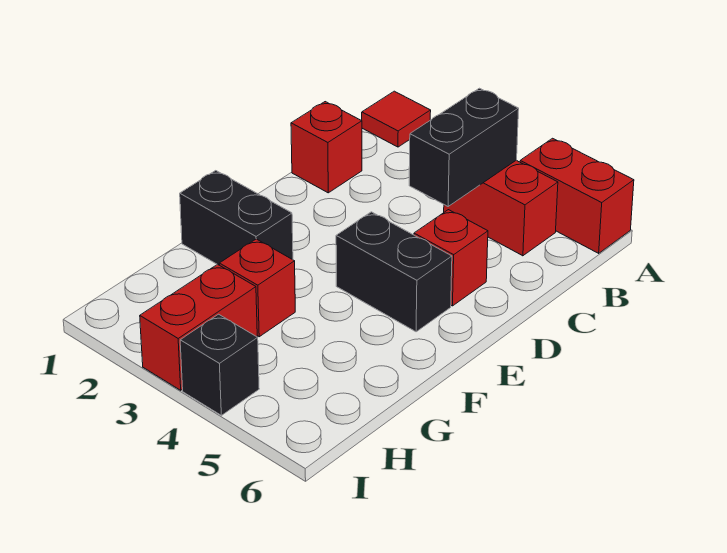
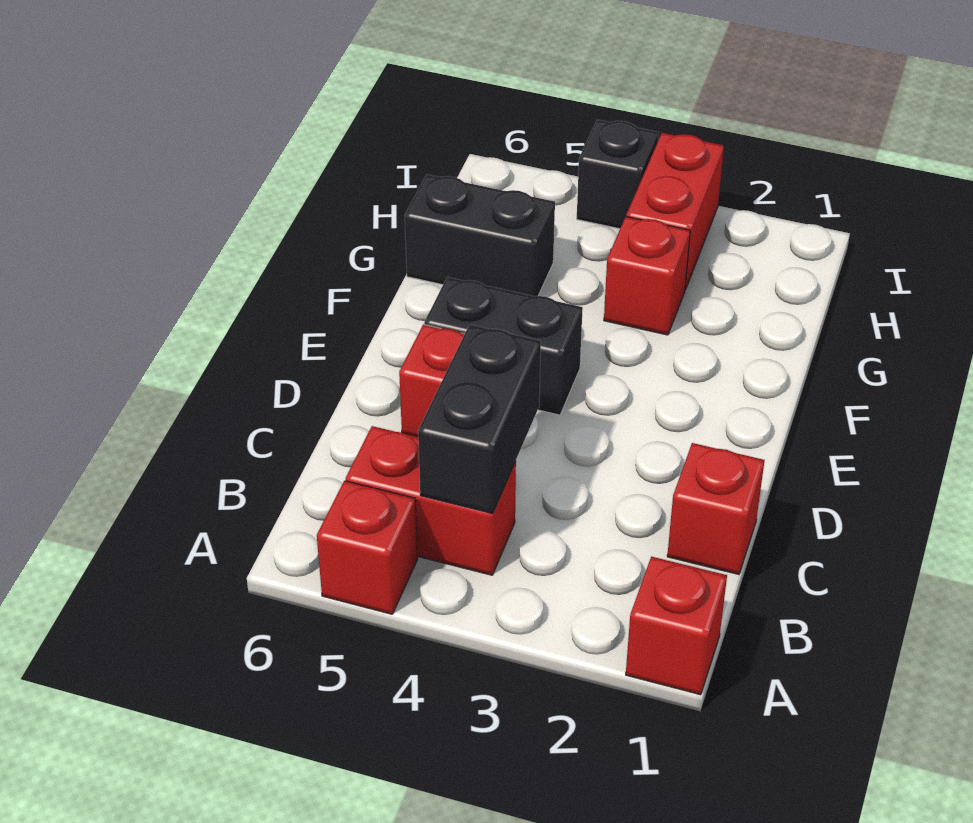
red 1x1 tile [362,91,431,147] -> red 1x1 brick [626,557,727,695]
red 1x2 brick [520,138,634,253] -> red 1x1 brick [317,481,418,614]
black 1x2 brick [180,171,293,265] -> black 1x2 brick moved to [405,174,555,296]

